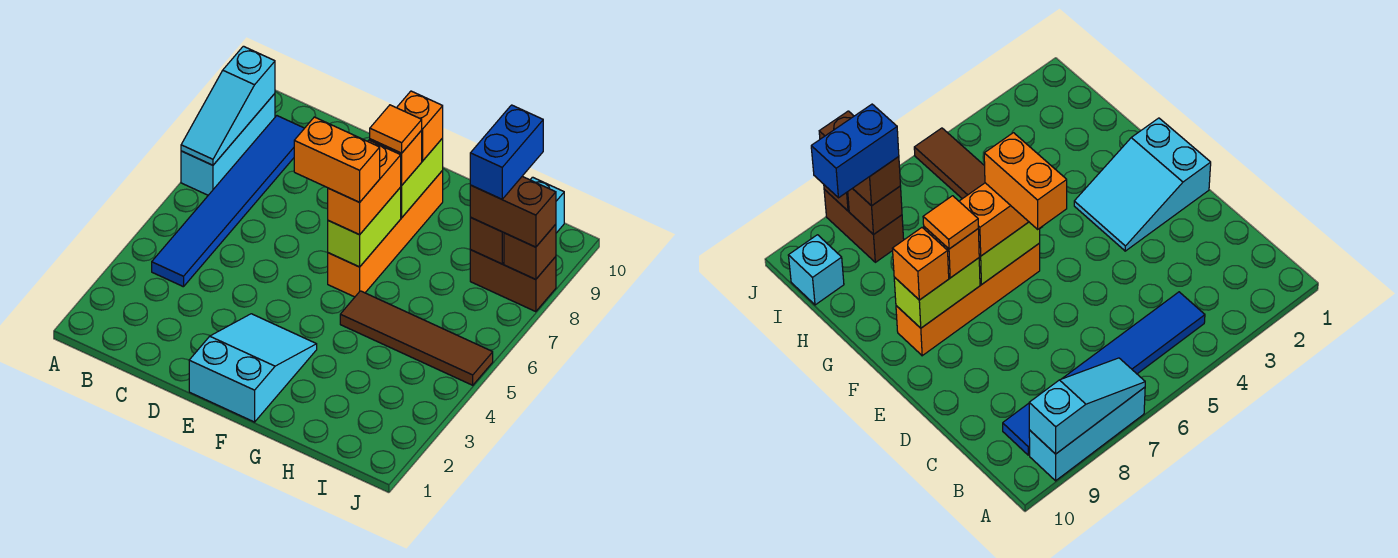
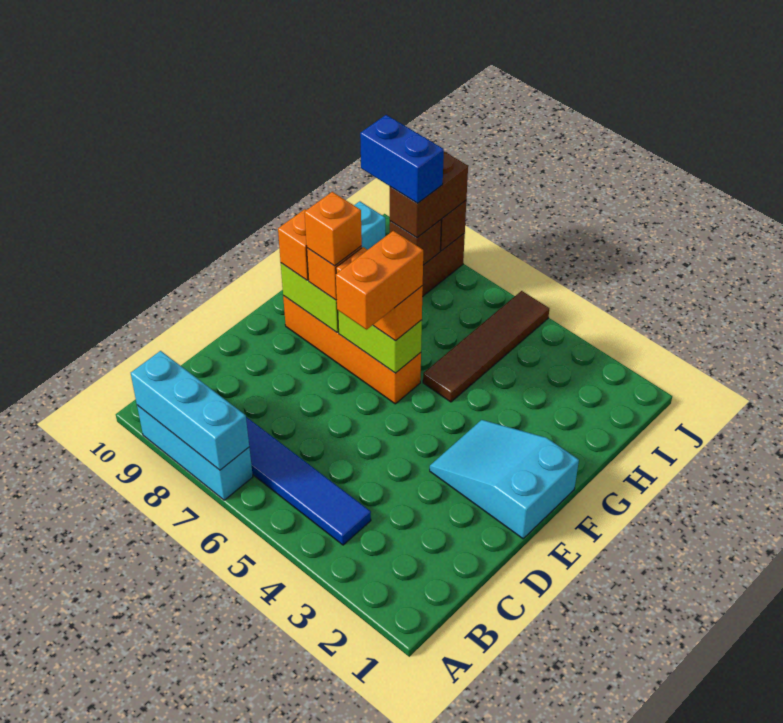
cyan 1x3 slope [181,46,275,165] -> cyan 1x3 brick [131,351,249,470]
orange 1x1 tile [370,105,422,153] -> orange 1x1 brick [305,192,362,266]

